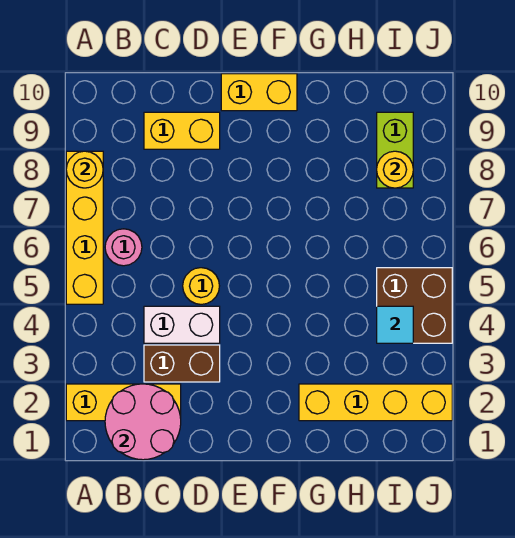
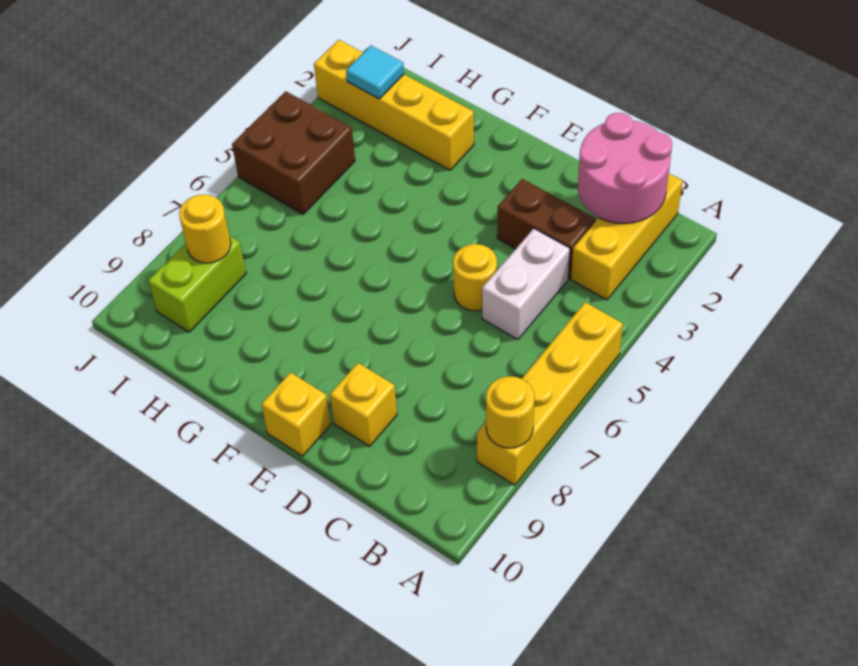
yellow 1x3 brick [66,384,181,421] -> yellow 1x3 brick turned to [571,174,683,300]
pink 1x1 round brick [105,229,142,266] -> none
white 1x2 brick [144,306,220,343] -> white 1x2 brick turned to [482,229,570,340]
yellow 1x2 brick [144,112,220,149] -> yellow 1x1 brick [330,363,397,446]
yellow 1x2 brick [221,74,297,111] -> yellow 1x1 brick [261,372,331,456]
cyan 1x1 tile [377,306,413,343] -> cyan 1x1 tile moved to [346,46,404,99]

